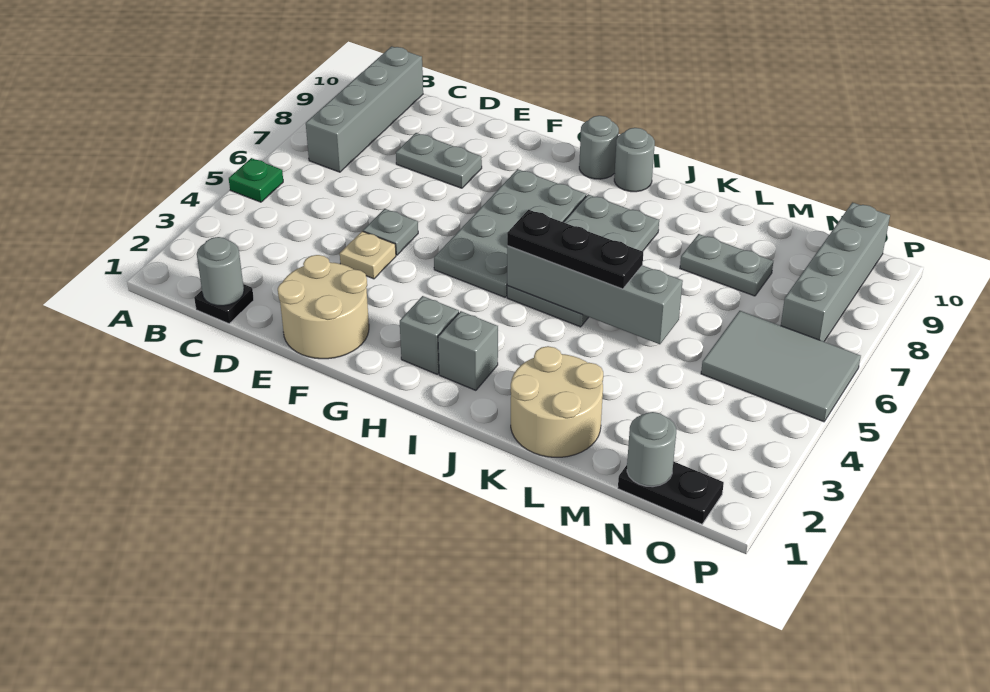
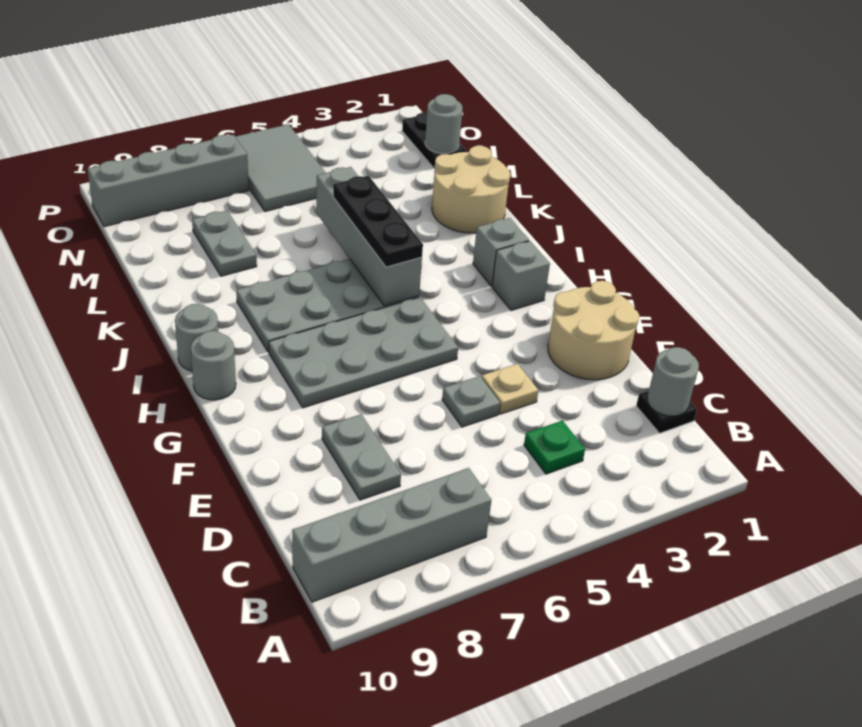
green 1x1 plate [229,158,283,202] -> green 1x1 plate moved to [524,421,585,474]

